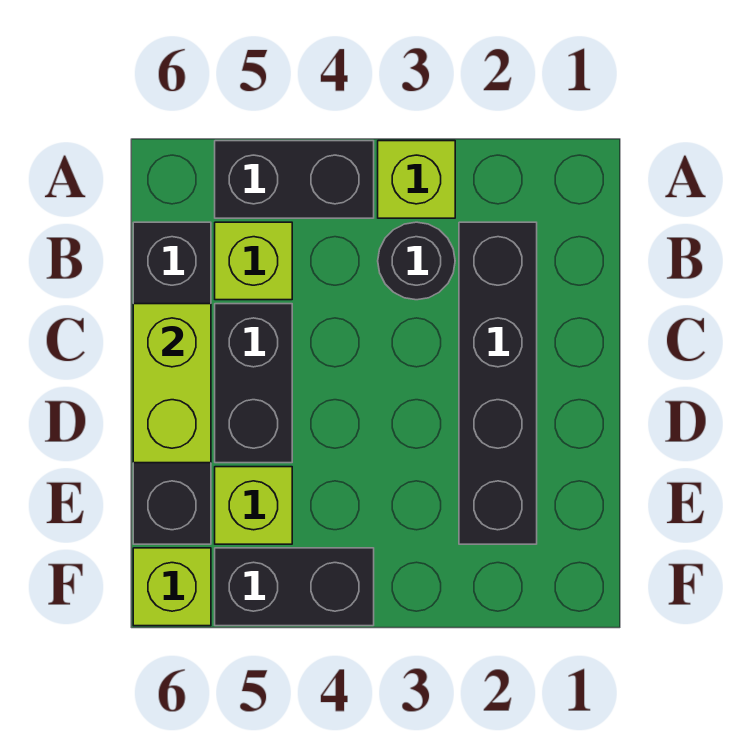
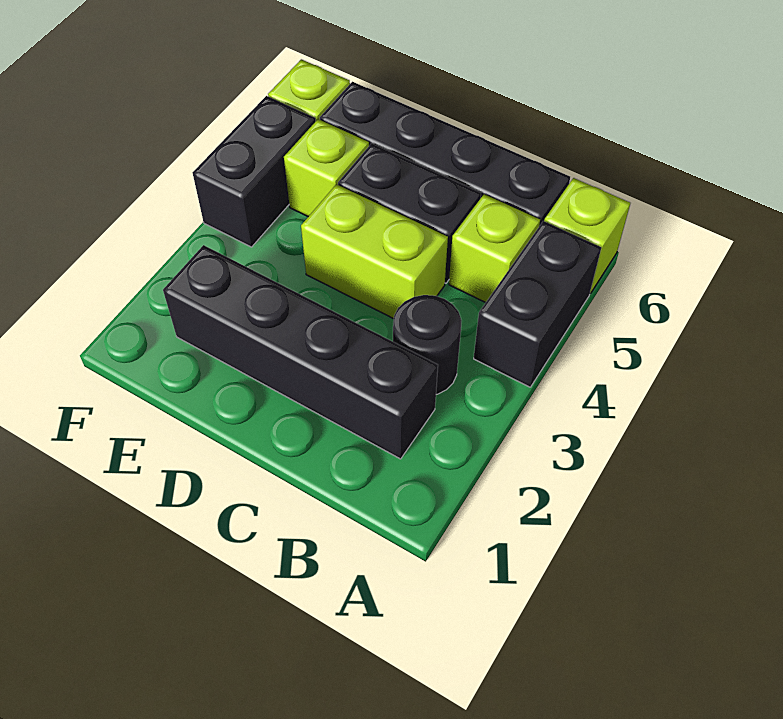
lime 1x1 brick [378,141,455,218] -> lime 1x1 brick moved to [544,178,630,294]
lime 1x2 brick [133,304,211,463] -> lime 1x2 brick moved to [301,184,448,319]

